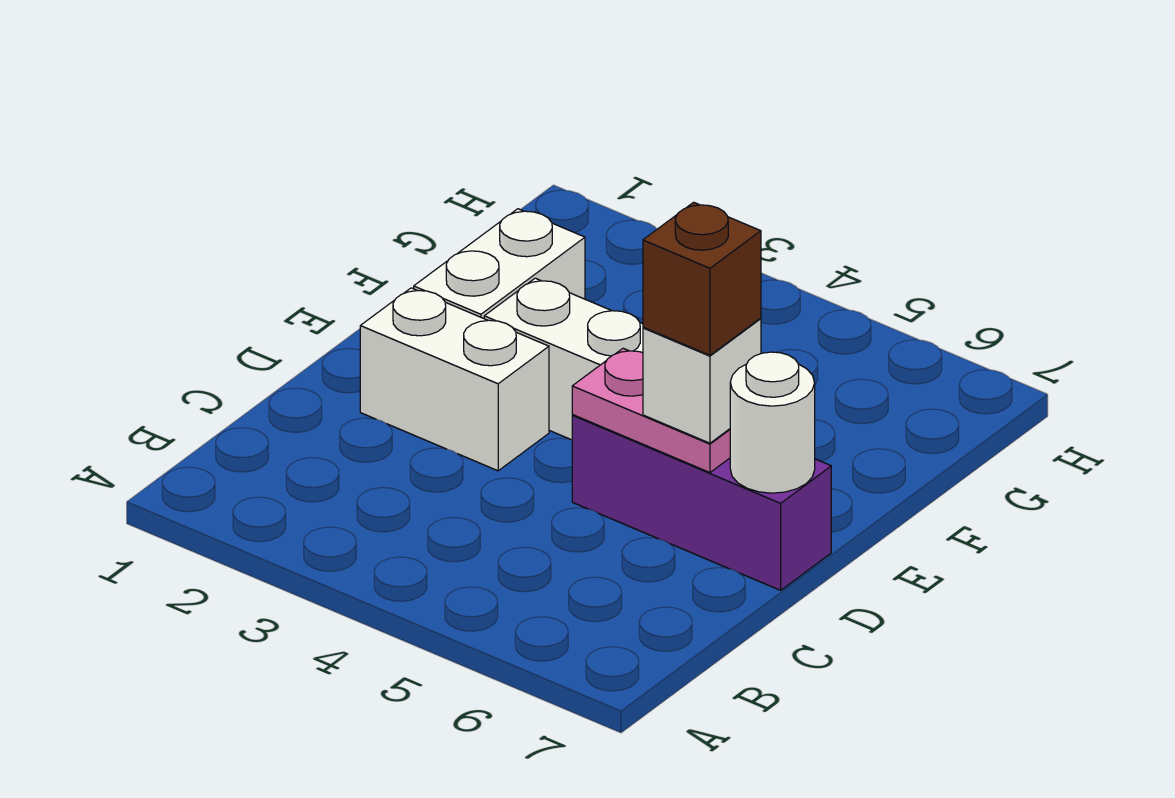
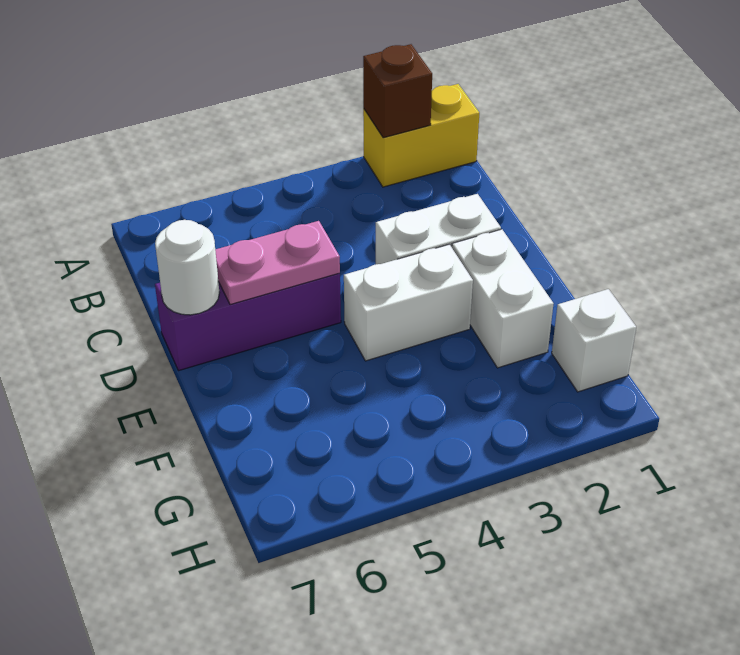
none -> yellow 1x2 brick [363,84,479,187]
white 1x1 brick [643,319,761,443] -> white 1x1 brick moved to [552,289,636,392]
brown 1x1 brick [643,202,761,355] -> brown 1x1 brick moved to [363,44,432,138]

